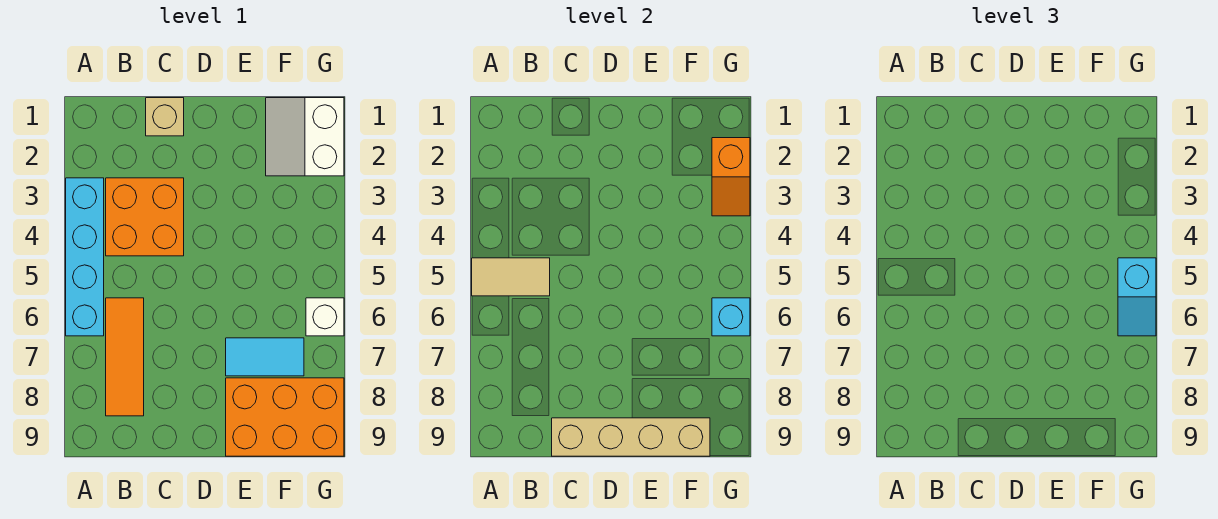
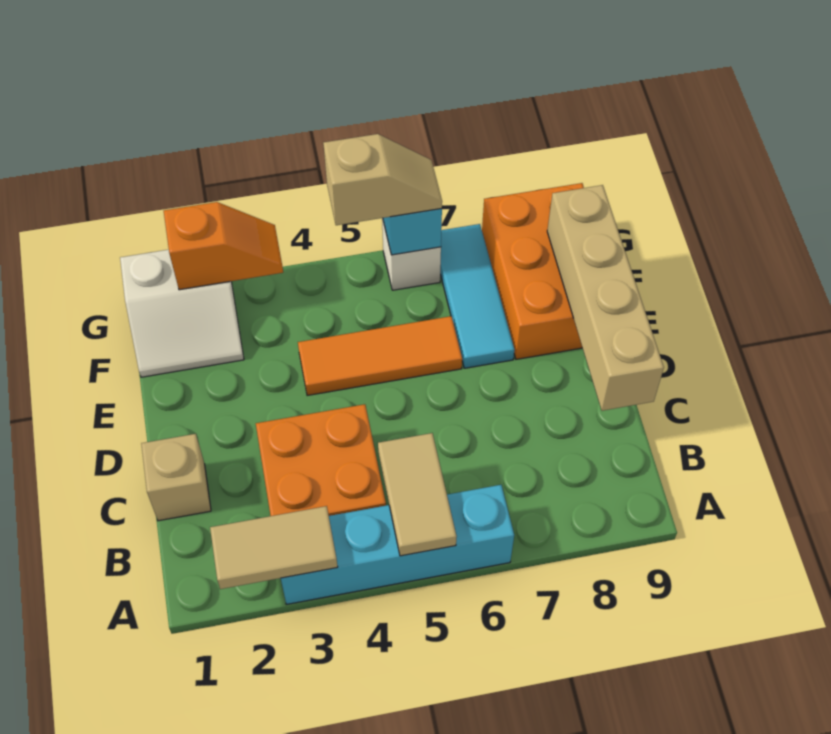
none -> tan 1x2 tile [210,506,338,589]
orange 1x3 tile [106,298,144,416] -> orange 1x3 tile moved to [298,316,462,396]
cyan 1x2 tile [226,338,304,376] -> cyan 1x3 tile [440,224,515,368]
cyan 1x2 slope [1118,258,1156,336] -> tan 1x2 slope [323,134,442,225]

